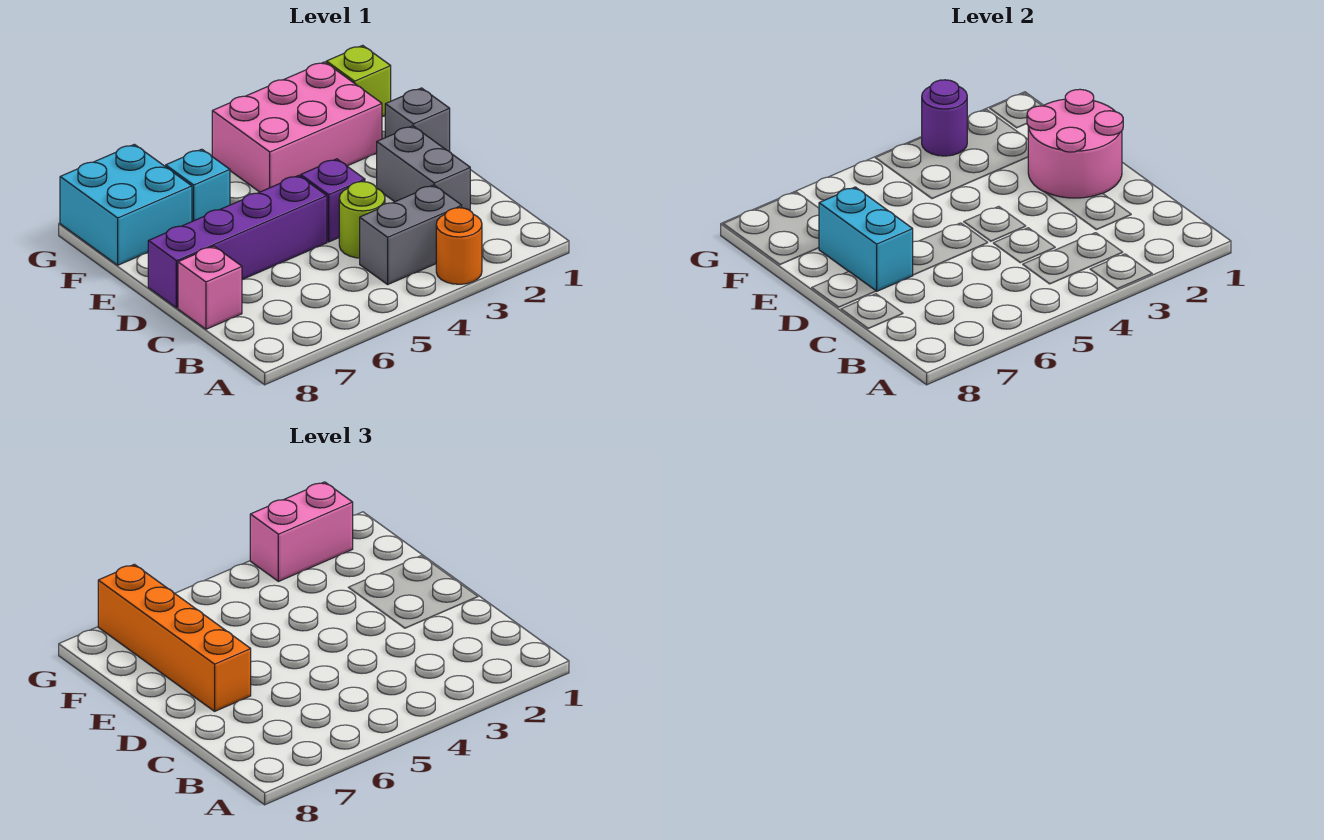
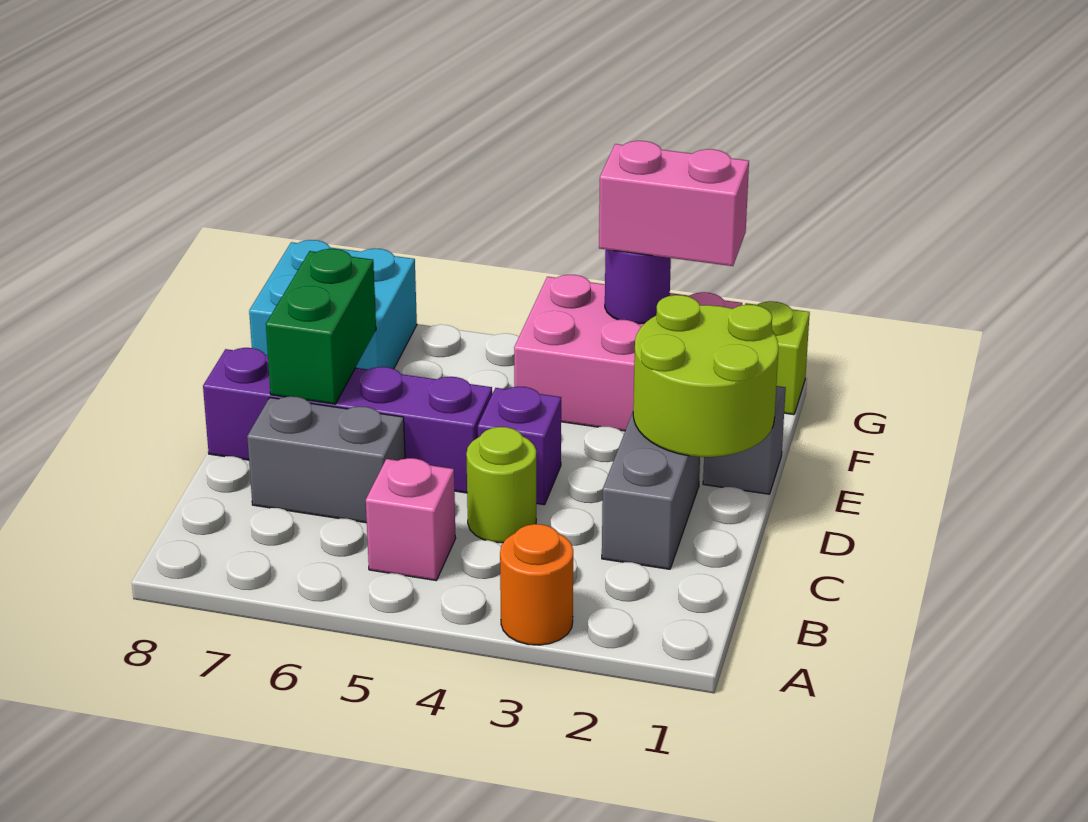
grey 1x2 brick [360,185,462,284] -> grey 1x2 brick moved to [247,396,405,523]
pink 1x1 brick [178,246,242,329] -> pink 1x1 brick moved to [366,458,456,580]
pink 2x2 round brick [1027,89,1123,198] -> lime 2x2 round brick [633,295,779,457]
cyan 1x2 brick [819,187,913,291] -> green 1x2 brick [266,249,376,404]
orange 1x4 brick [98,564,251,711] -> none
cyan 1x1 brick [166,149,230,221] -> none

